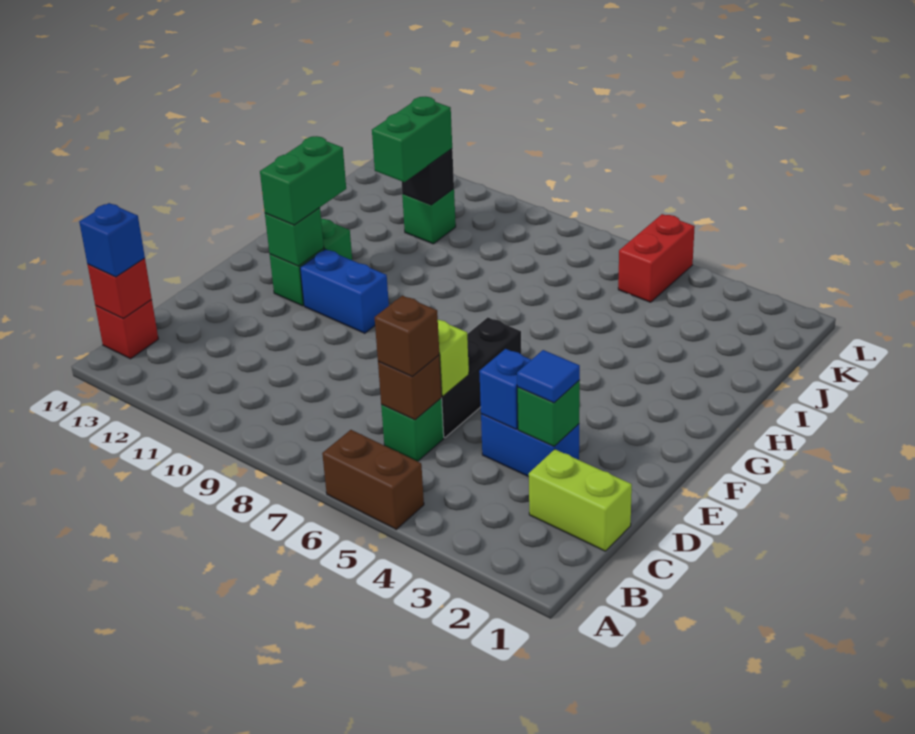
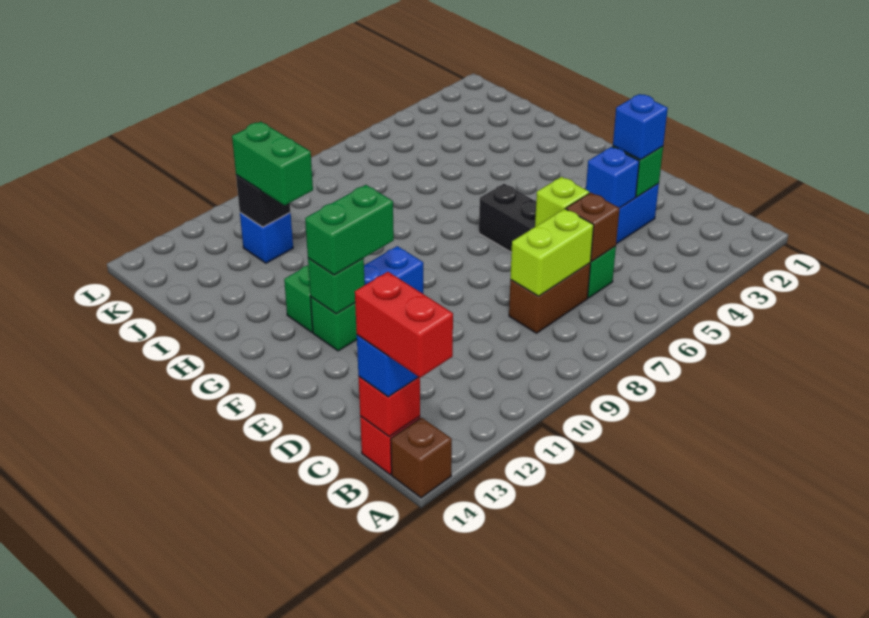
brown 1x2 brick [322,430,424,529] -> brown 1x2 brick moved to [509,263,590,333]
lime 1x2 brick [529,449,632,551] -> lime 1x2 brick moved to [510,209,594,296]
brown 1x1 brick [375,296,439,377] -> brown 1x1 brick moved to [391,418,452,498]
blue 1x1 tile [517,350,580,403] -> blue 1x1 brick [613,94,668,160]
green 1x2 brick [260,136,346,225] -> green 1x2 brick turned to [305,185,394,275]
green 1x1 brick [402,189,456,244] -> blue 1x1 brick [240,212,293,263]
red 1x2 brick [618,214,695,302] -> red 1x2 brick moved to [355,272,453,378]

